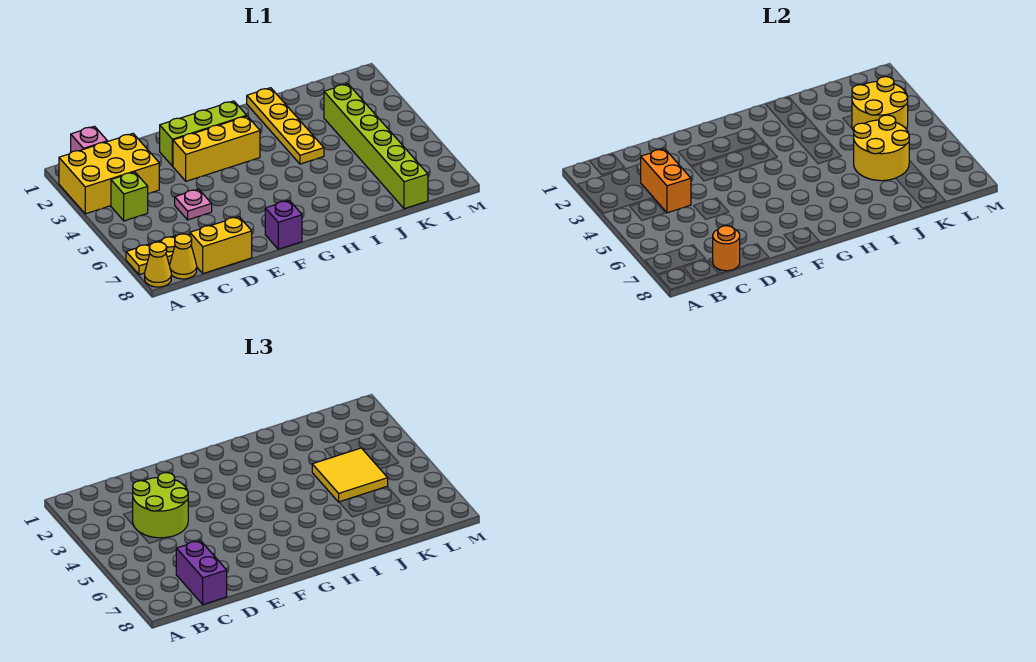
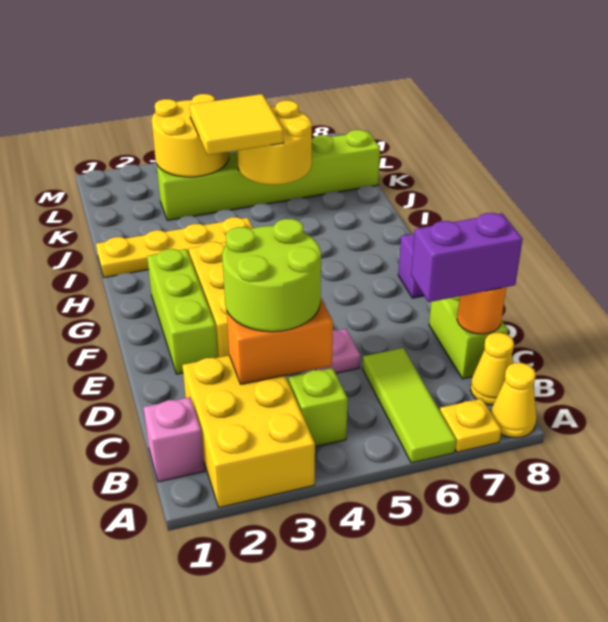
none -> lime 1x3 tile [363,348,456,463]
yellow 1x2 plate [126,236,176,275] -> yellow 1x1 plate [440,398,501,452]
yellow 1x2 brick [190,217,252,274] -> lime 1x2 brick [429,296,508,379]

